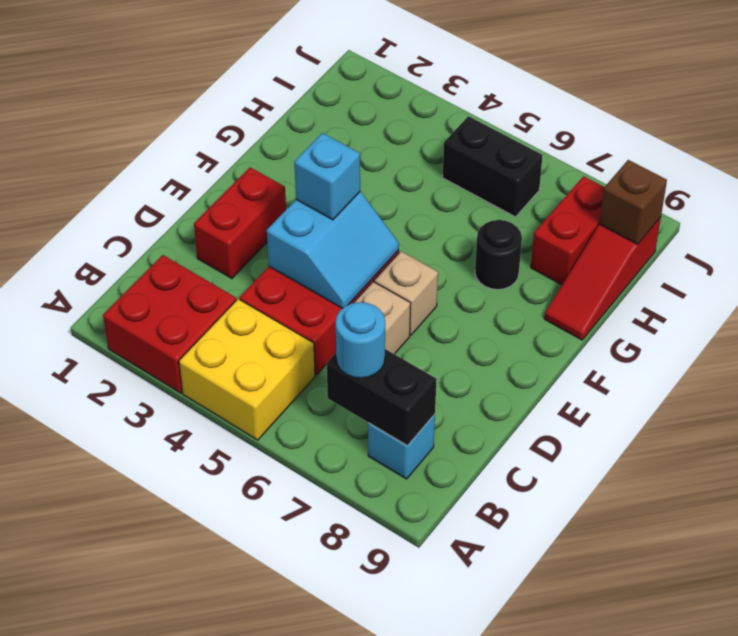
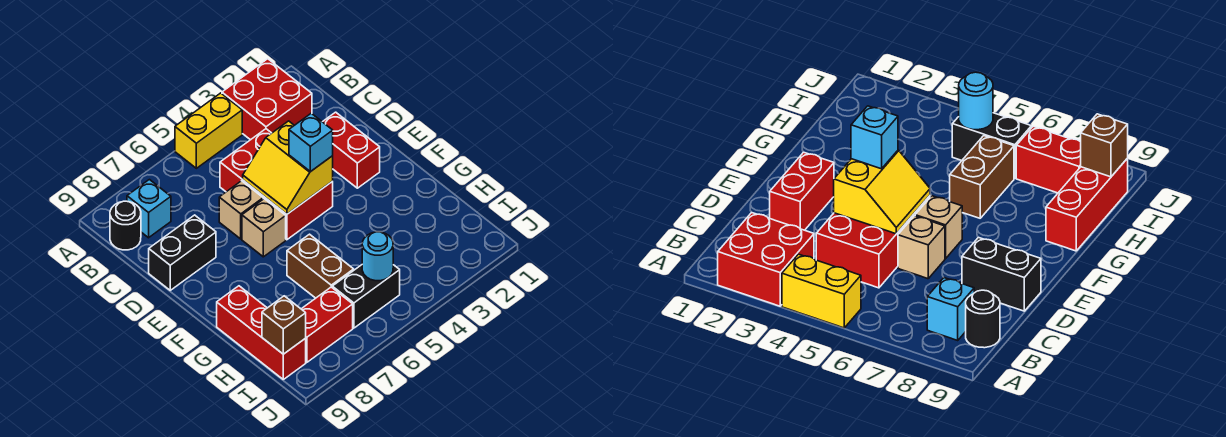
yellow 2x2 brick [179,299,315,440] -> yellow 1x2 brick [175,93,242,168]
black 1x2 brick [327,349,437,446] -> black 1x2 brick moved to [149,215,216,290]
cyan 1x1 round brick [336,302,385,378] -> cyan 1x1 round brick moved to [362,232,393,281]
cyan 2x2 slope [267,192,399,308] -> yellow 2x2 slope [243,121,333,214]
none -> brown 1x2 brick [287,234,354,298]
black 1x1 round brick [475,220,522,290] -> black 1x1 round brick moved to [110,201,141,250]
red 1x3 slope [544,217,661,340] -> red 1x3 brick [217,286,306,379]
red 1x2 brick [531,176,604,285] -> red 1x2 brick turned to [302,287,353,362]

